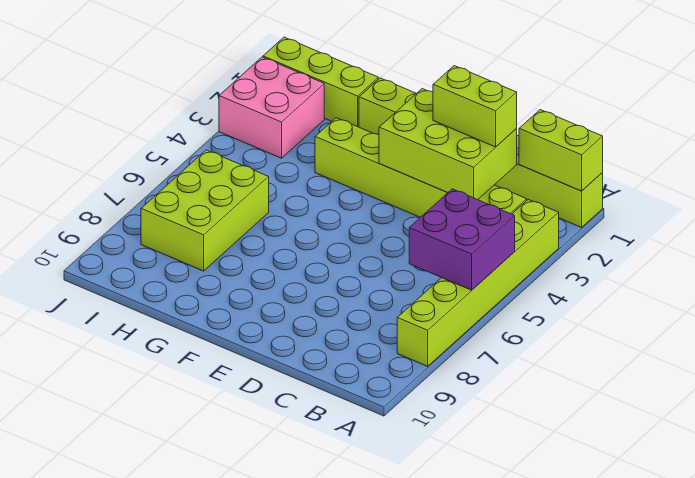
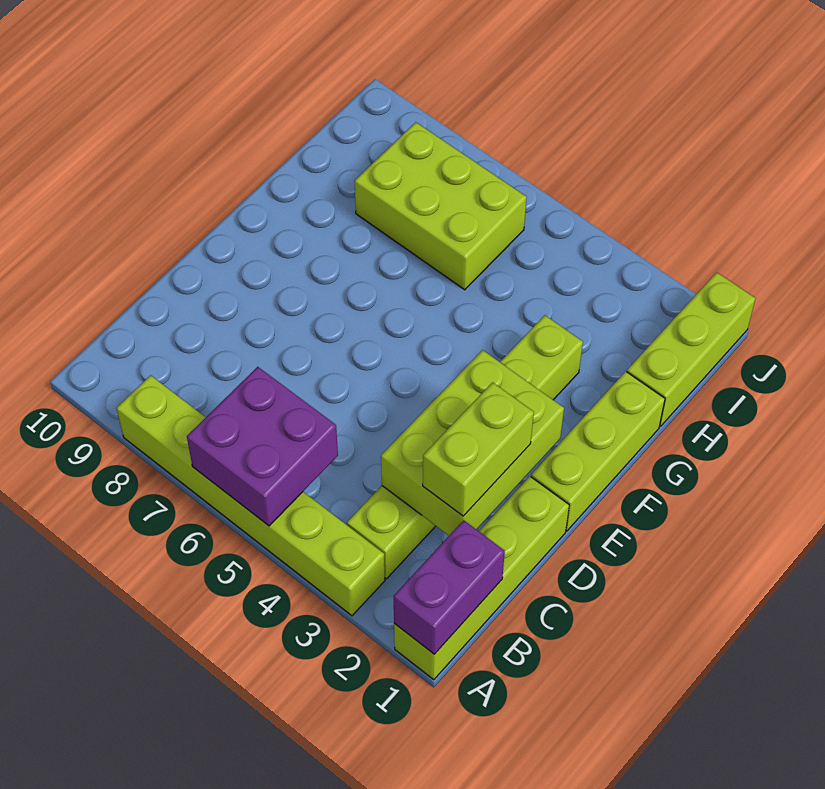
lime 1x2 brick [519,110,603,191] -> purple 1x2 brick [394,520,505,654]
pink 2x2 brick [219,57,324,158] -> none

